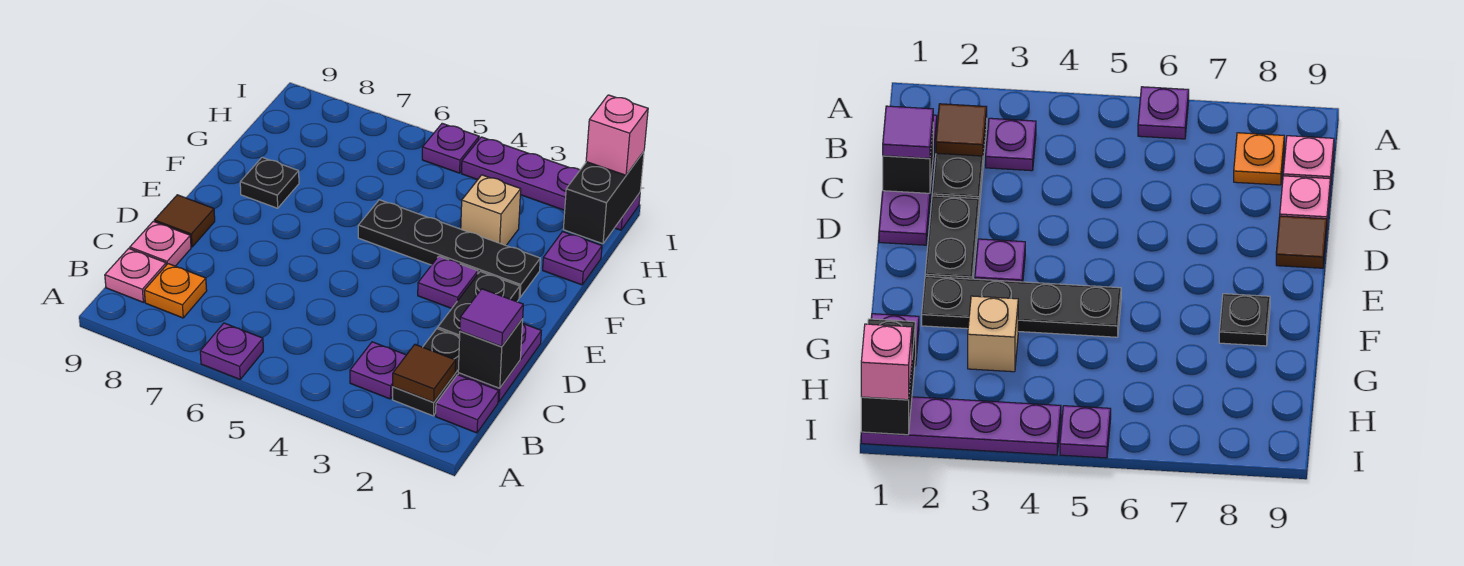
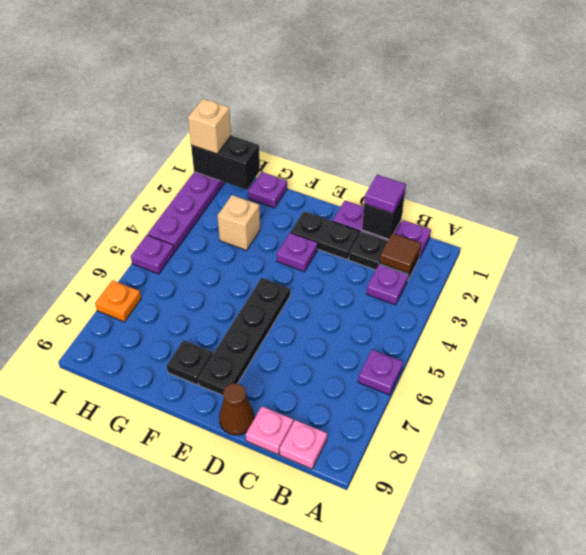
orange 1x1 plate [144,264,207,318] -> orange 1x1 plate moved to [95,280,141,322]
brown 1x1 tile [154,195,215,247] -> brown 1x1 cone [219,383,254,435]
black 1x4 plate [358,200,540,298] -> black 1x4 plate moved to [198,278,290,395]
pink 1x1 brick [586,95,648,175] -> tan 1x1 brick [188,99,231,154]

